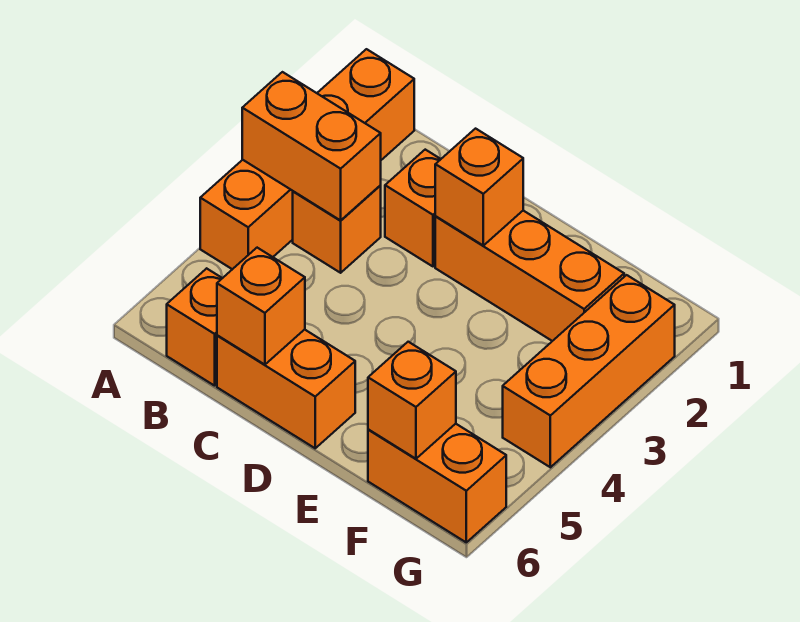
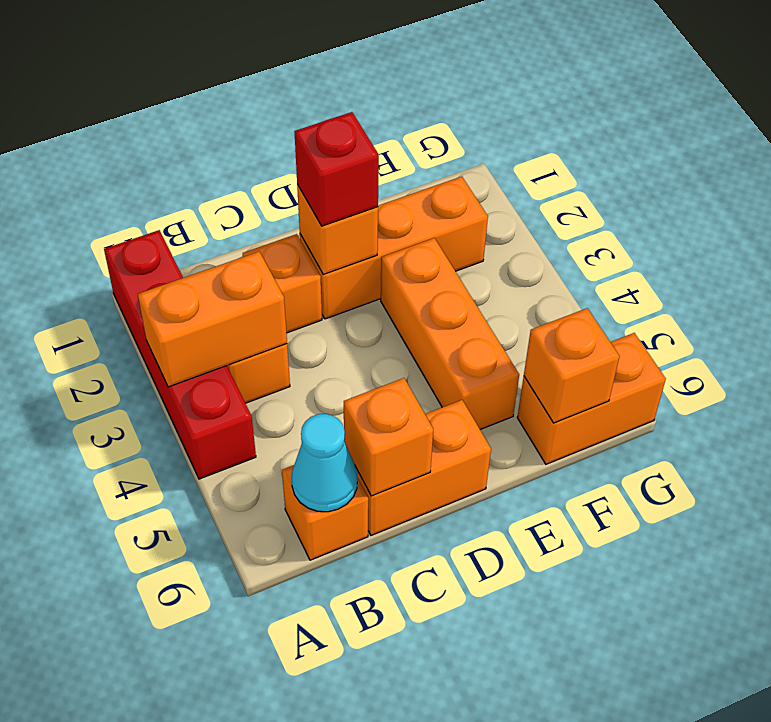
orange 1x4 brick [200,49,414,269] -> red 1x4 brick [104,230,256,479]
none -> cyan 1x1 cone [292,414,357,512]
none -> red 1x1 brick [294,112,379,226]
orange 1x3 brick [503,275,675,467] -> orange 1x3 brick moved to [381,238,519,430]

